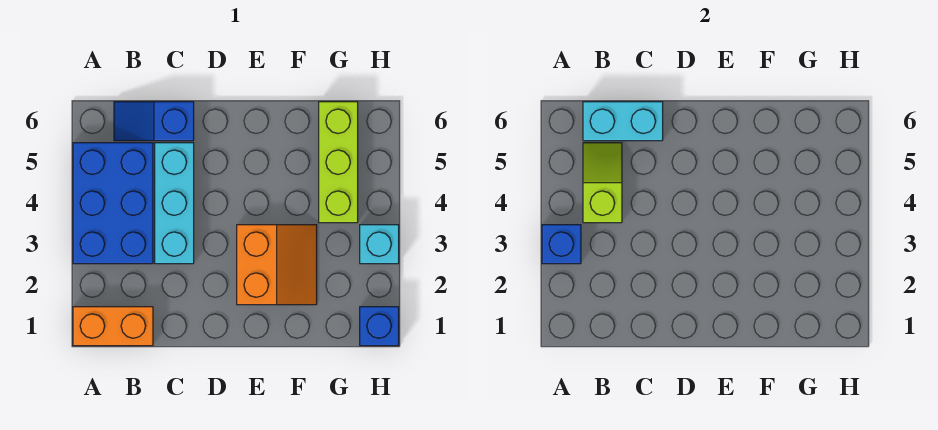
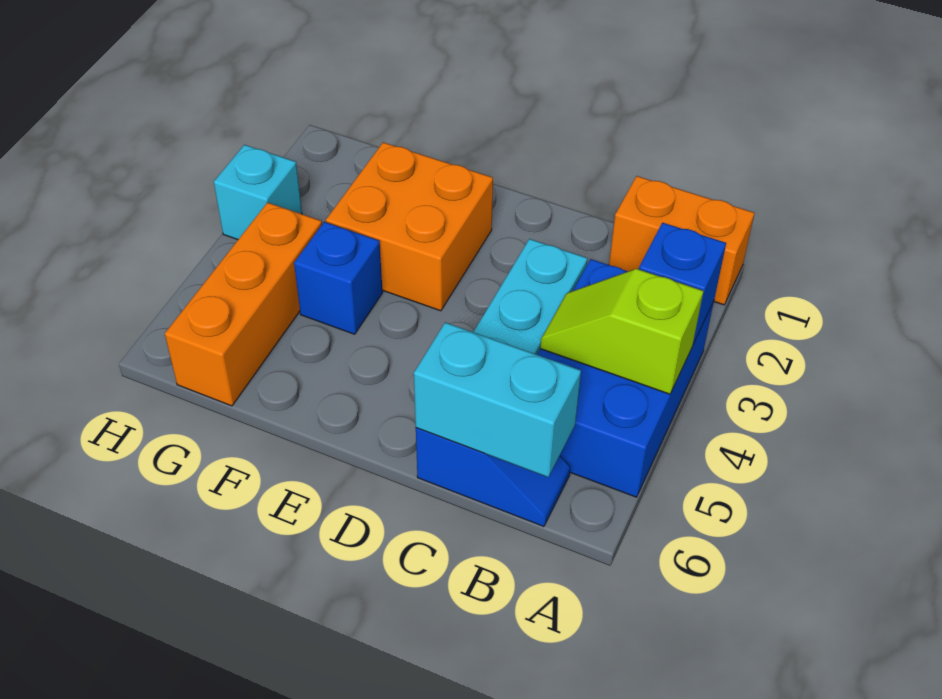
lime 1x2 slope [583,143,622,223] -> lime 1x2 slope turned to [540,269,703,394]
orange 2x2 slope [237,225,317,305] -> orange 2x2 brick [326,142,493,311]
lime 1x3 brick [319,102,358,223] -> orange 1x3 brick [165,203,322,406]
blue 1x1 brick [360,307,399,346] -> blue 1x1 brick moved to [294,222,383,334]

